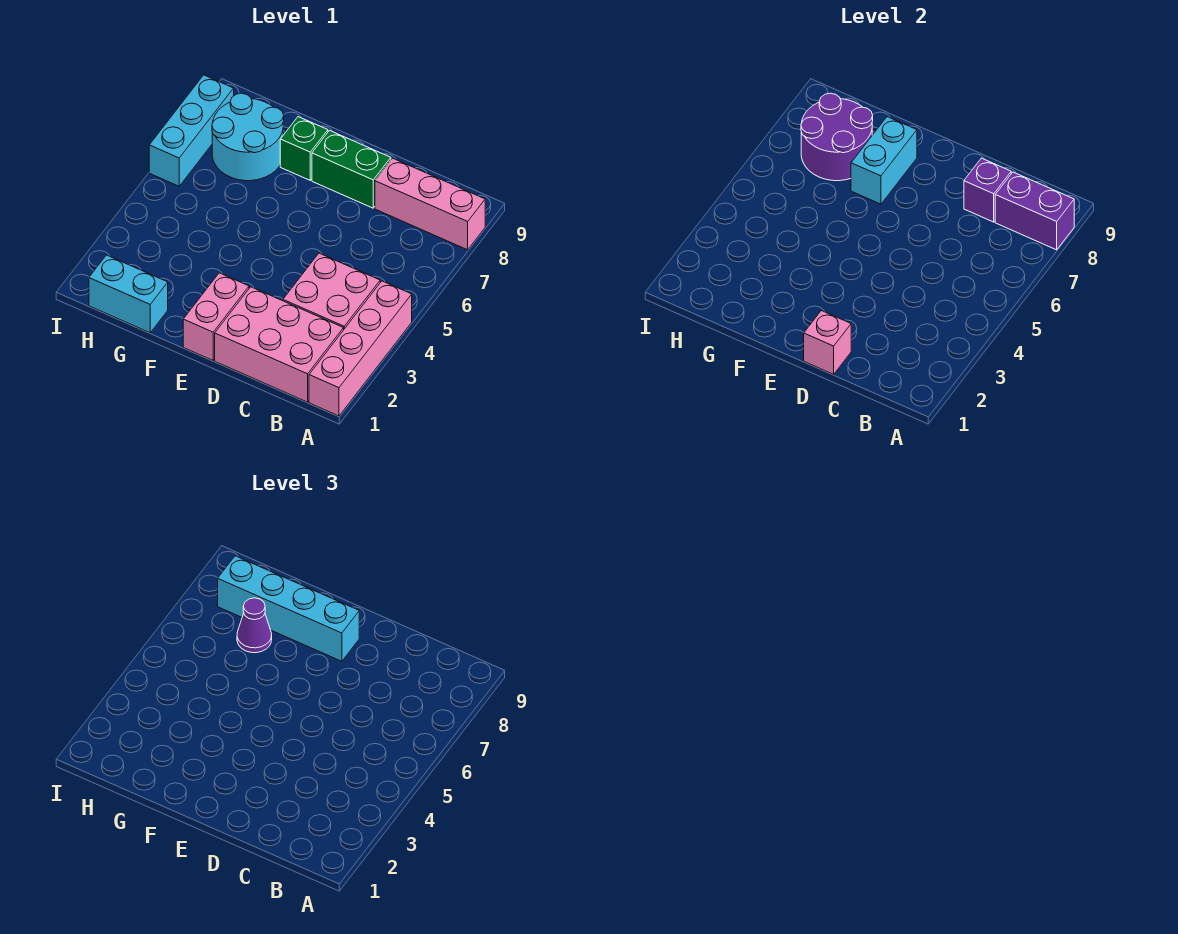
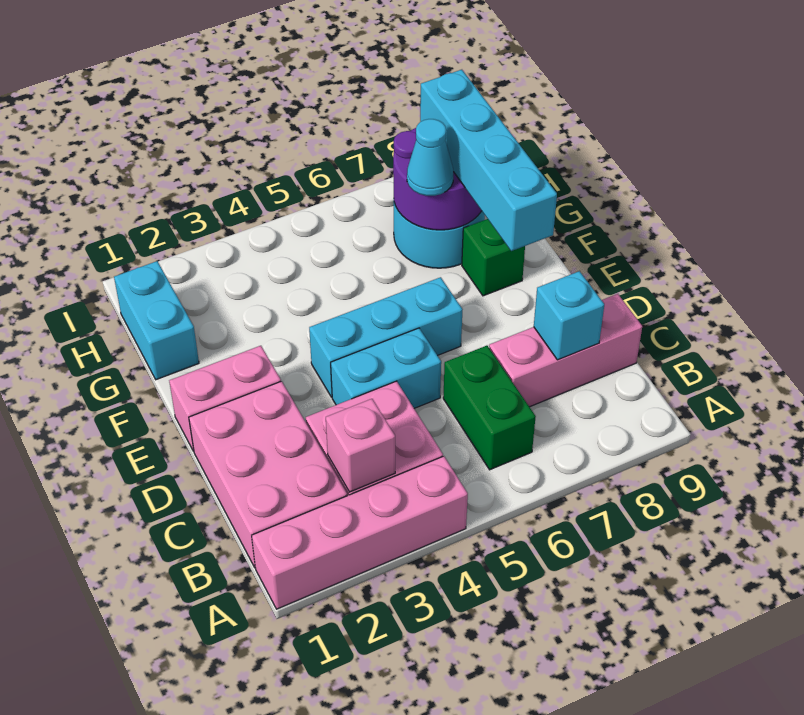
pink 1x3 brick [375,158,485,250] -> pink 1x3 brick turned to [489,294,642,407]
purple 1x2 brick [995,172,1074,250] -> none
purple 1x1 brick [964,158,1011,222] -> cyan 1x1 brick [534,271,604,360]
pink 1x1 brick [804,311,851,374] -> pink 1x1 brick moved to [326,399,395,492]
green 1x2 brick [312,131,391,208] -> green 1x2 brick moved to [443,346,536,470]
cyan 1x2 brick [851,117,917,204] -> cyan 1x2 brick moved to [331,328,441,408]
purple 1x1 cone [237,598,272,653] -> cyan 1x1 cone [407,119,453,196]
cyan 1x3 brick [149,75,234,186] -> cyan 1x3 brick moved to [309,277,463,397]

